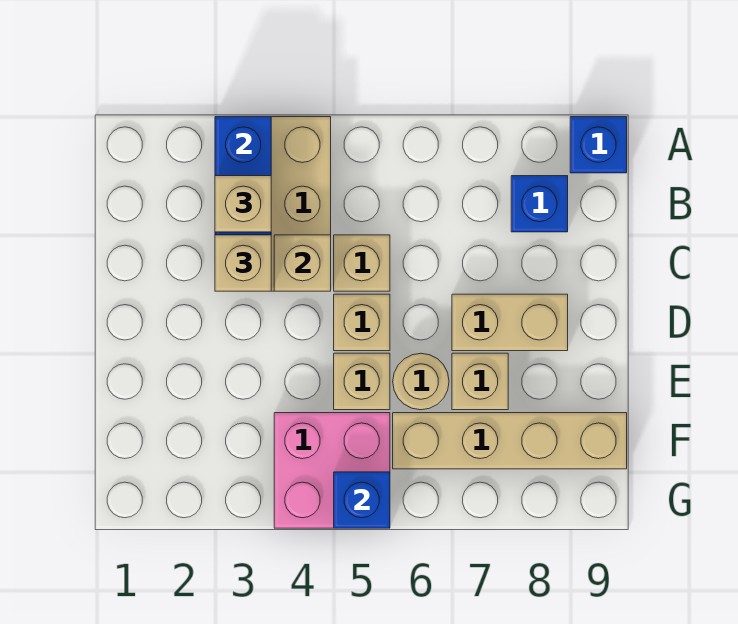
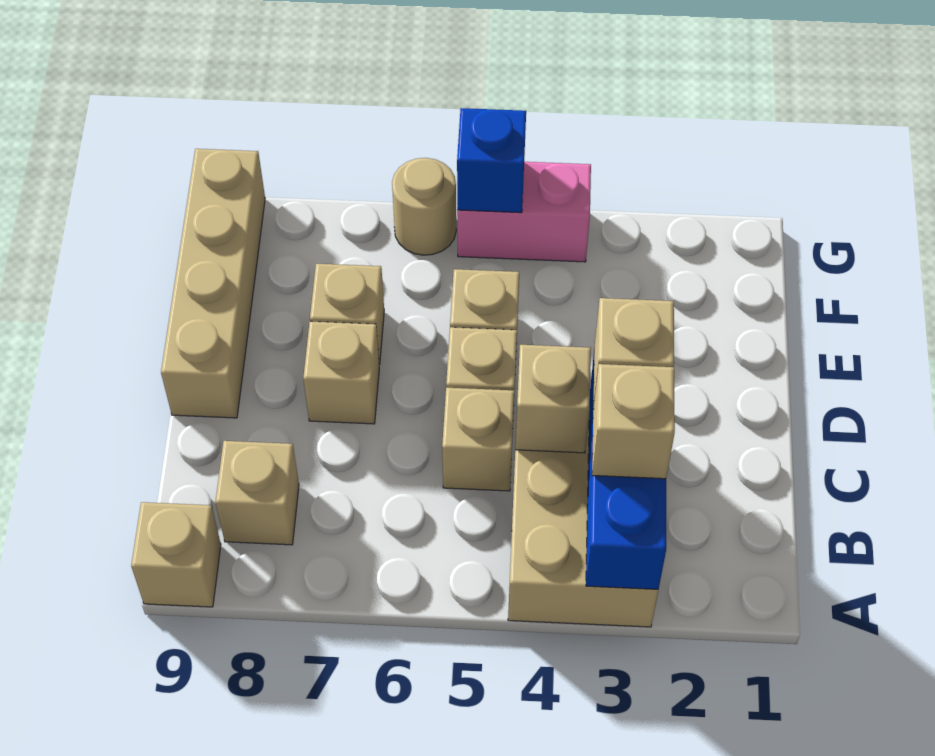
blue 1x1 brick [570,117,627,173] -> tan 1x1 brick [131,502,221,607]
blue 1x1 brick [511,176,568,232] -> tan 1x1 brick [215,441,299,545]
tan 1x2 brick [452,294,568,351] -> tan 1x1 brick [303,321,379,424]
tan 1x1 round brick [393,353,449,410] -> tan 1x1 round brick moved to [392,158,456,255]
pink 2x2 brick [274,413,390,528] -> pink 1x2 brick [457,162,591,262]
tan 1x4 brick [393,413,627,469] -> tan 1x4 brick turned to [161,149,265,418]

